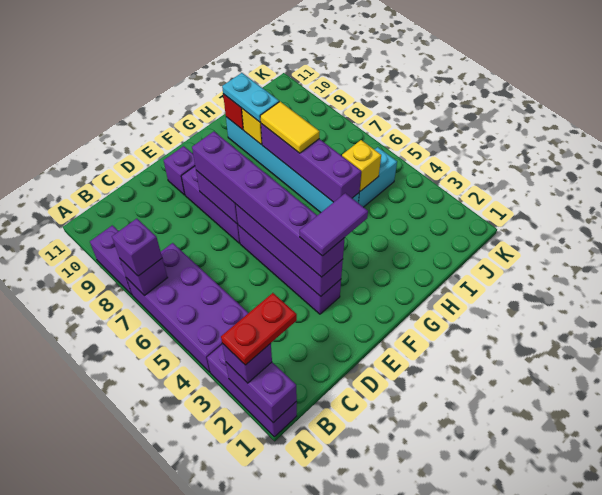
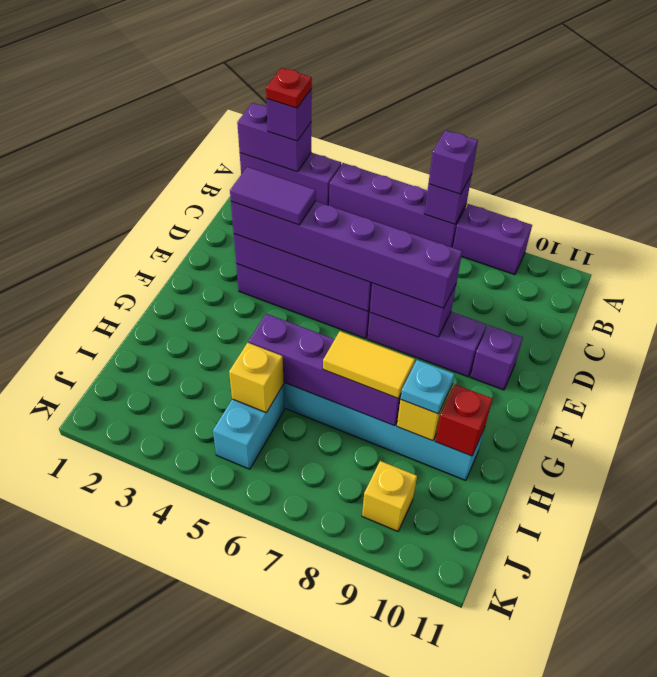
red 1x2 plate [221,293,297,365] -> red 1x1 plate [266,68,312,108]
purple 2x4 brick [127,243,248,372] -> purple 1x4 brick [329,163,466,248]
purple 1x2 tile [300,193,368,256] -> purple 1x2 tile turned to [230,167,316,225]
cyan 1x2 plate [222,73,279,122] -> cyan 1x1 plate [401,360,455,414]
none -> yellow 1x1 brick [362,461,417,531]

